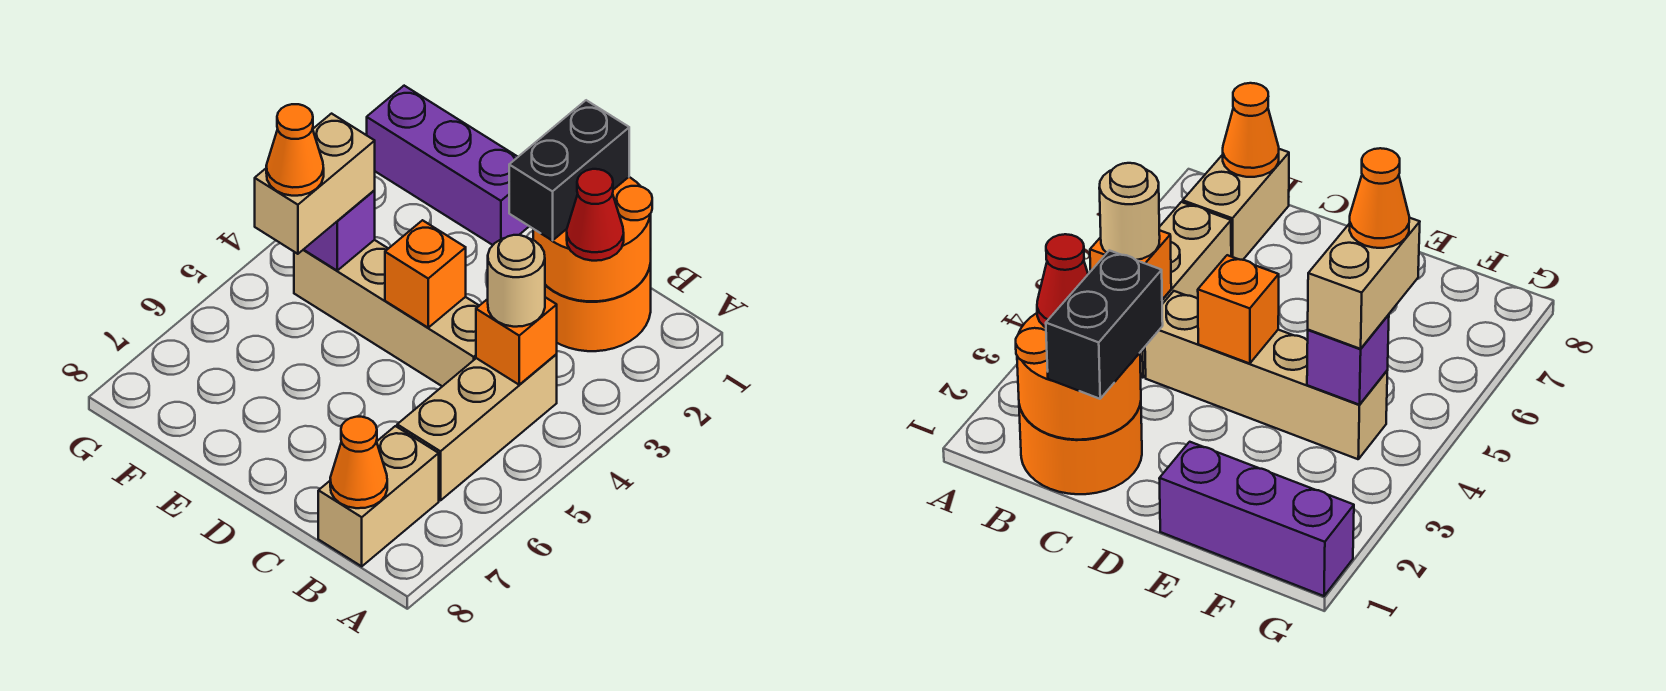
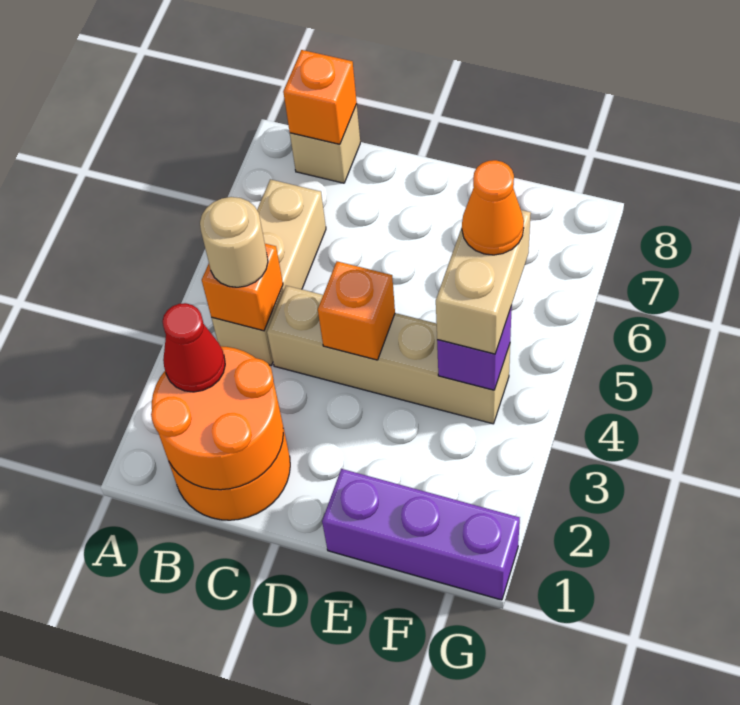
tan 1x2 brick [318,426,439,566] -> tan 1x1 brick [290,105,360,183]
orange 1x1 cone [330,417,387,508] -> orange 1x1 brick [283,50,357,144]
black 1x2 brick [509,100,629,241] -> none

